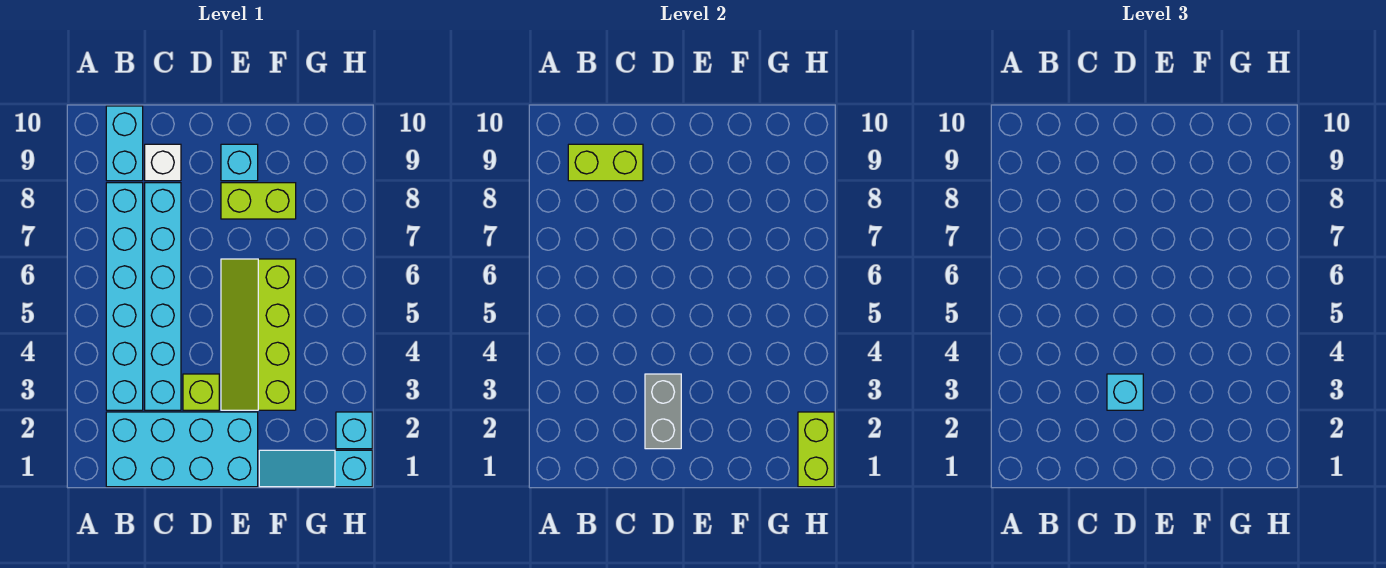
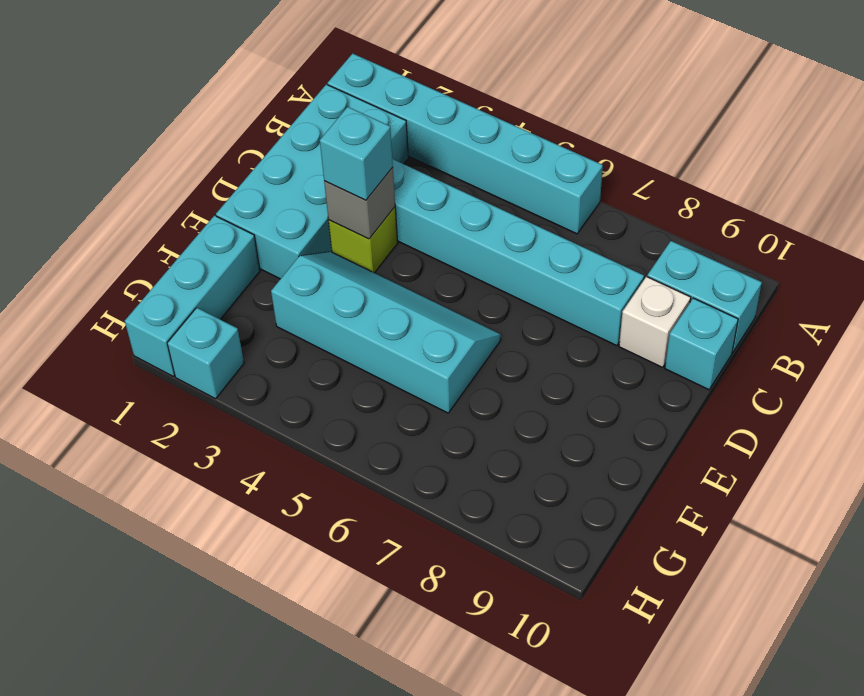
cyan 1x6 brick [106,183,143,410] -> cyan 1x6 brick moved to [328,53,603,234]
lime 1x2 brick [568,144,643,181] -> none
grey 1x2 brick [645,374,681,449] -> grey 1x1 brick [324,167,395,239]
lime 2x4 slope [221,259,296,410] -> cyan 2x4 slope [271,252,501,413]
lime 1x2 brick [221,183,296,219] -> none
cyan 1x1 brick [221,144,258,181] -> cyan 1x1 brick moved to [665,298,738,390]
cyan 1x3 slope [259,450,372,487] -> cyan 1x3 brick [125,216,260,376]
lime 1x2 brick [798,412,834,487] -> none

